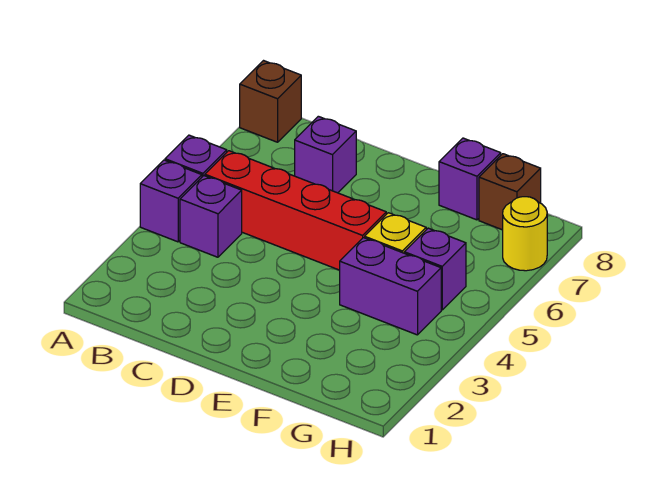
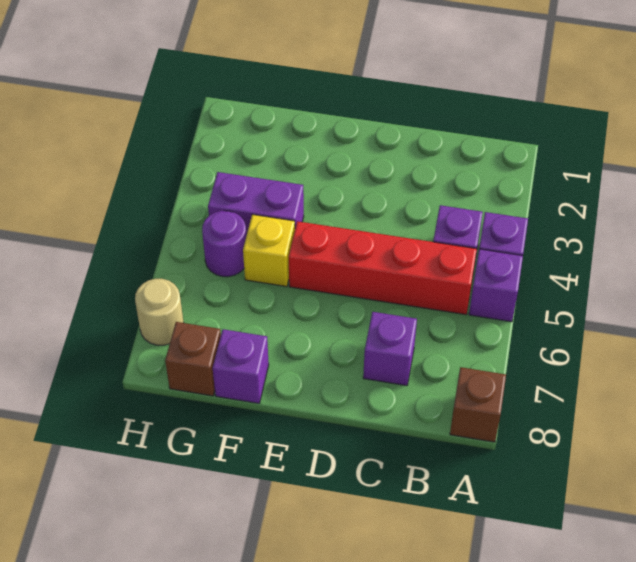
purple 1x1 brick [404,228,466,310] -> purple 1x1 round brick [202,211,246,277]
yellow 1x1 round brick [503,197,547,271] -> tan 1x1 round brick [135,279,184,345]

